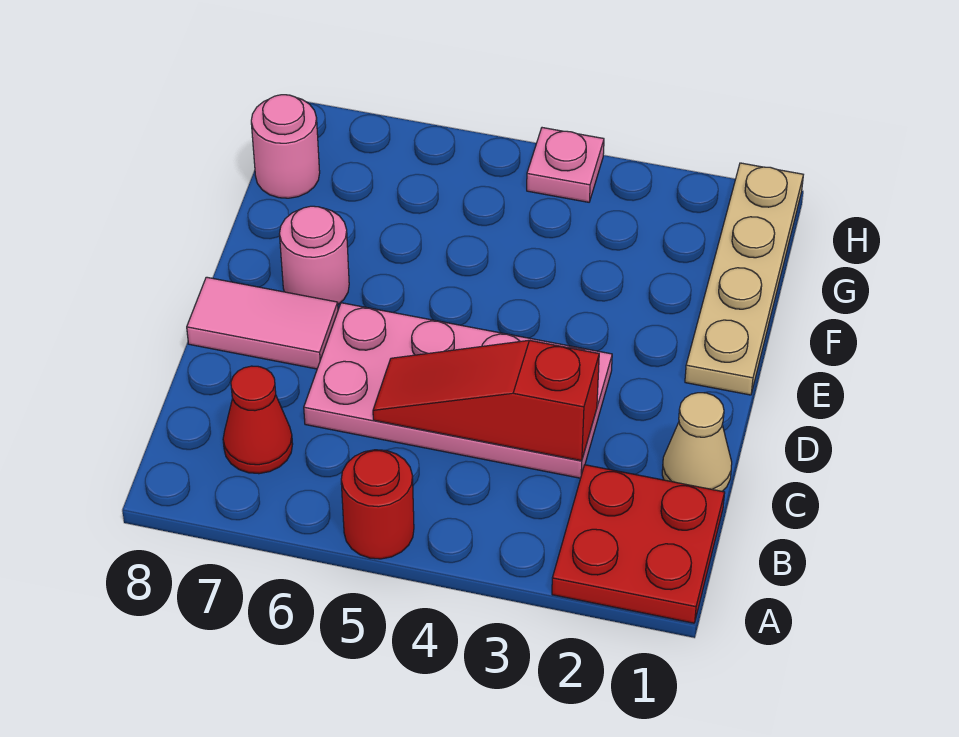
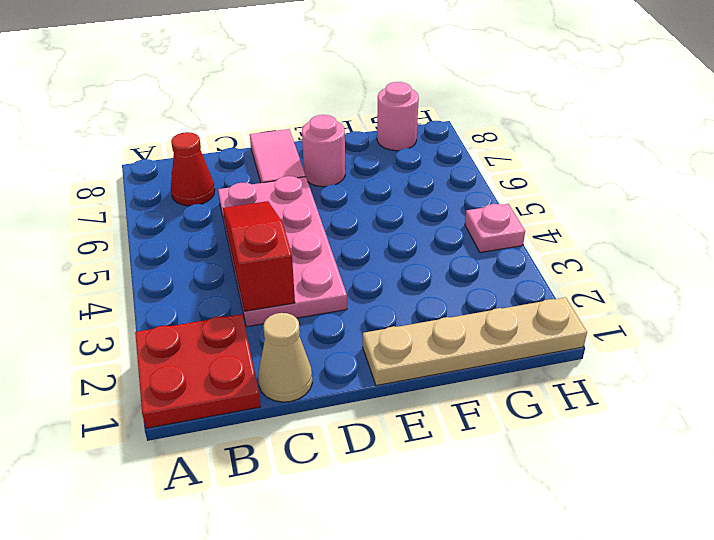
red 1x1 round brick [341,450,414,559] -> none

